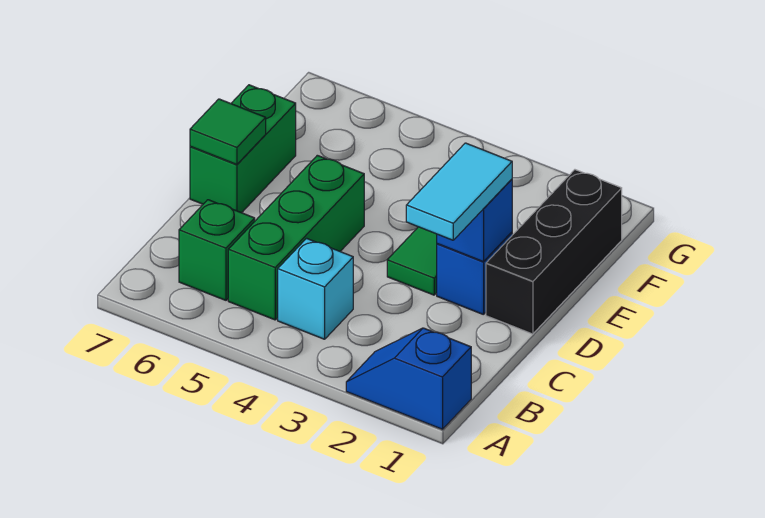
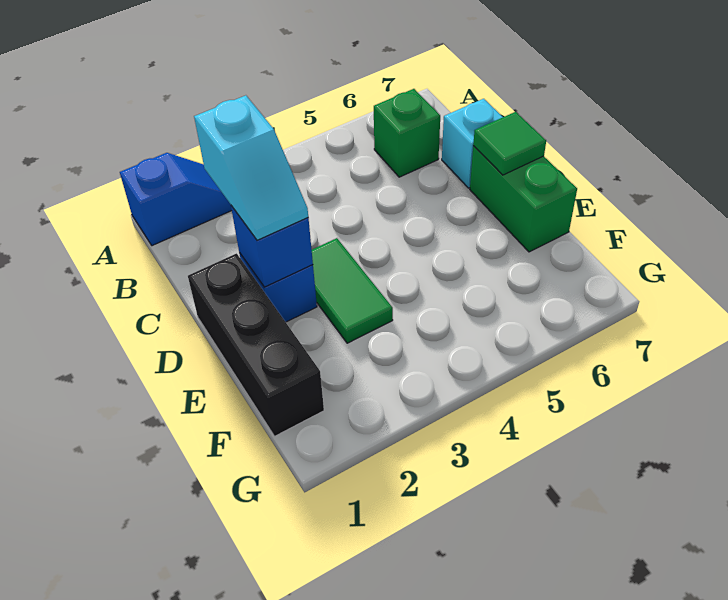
cyan 1x1 brick [278,238,353,339] -> cyan 1x1 brick moved to [442,99,503,188]
green 1x3 brick [228,155,364,320] -> none
cyan 1x2 tile [406,143,512,240] -> cyan 1x2 slope [194,95,308,240]

